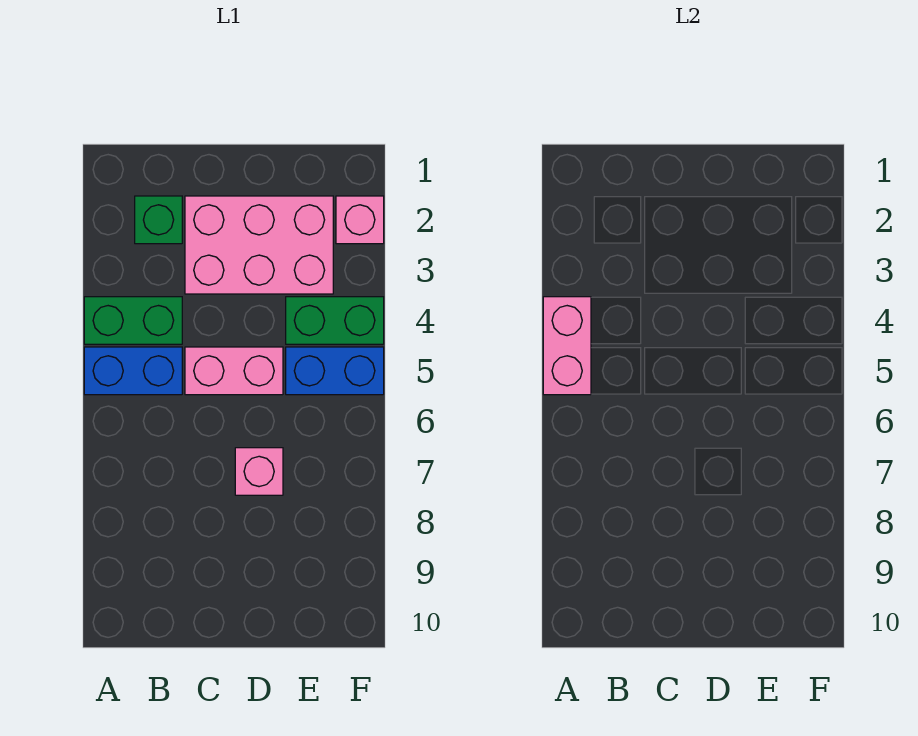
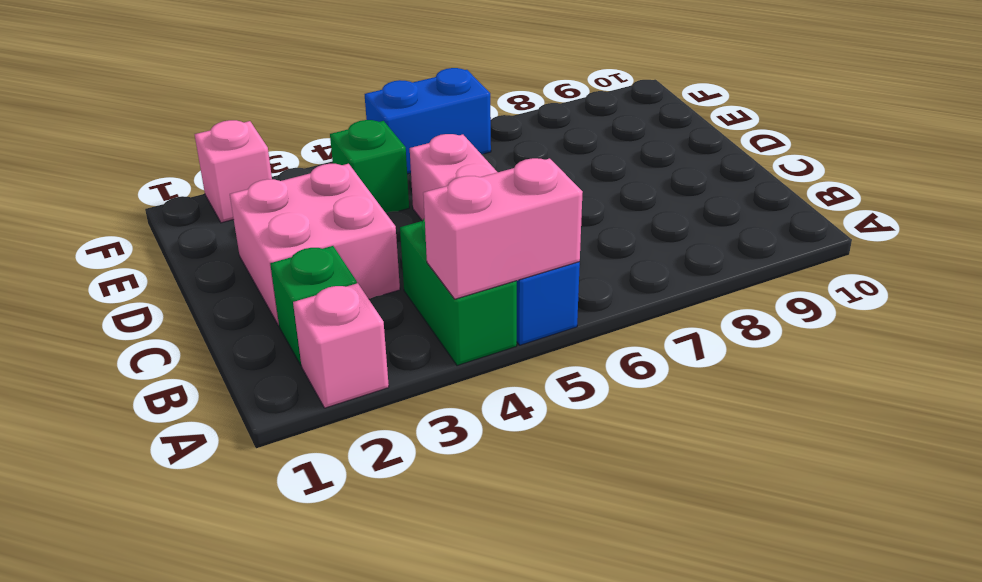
pink 2x3 brick [185,196,333,294] -> pink 2x2 brick [230,164,400,326]
pink 1x1 brick [235,448,283,495] -> pink 1x1 brick moved to [293,283,389,408]
green 1x2 brick [286,297,384,344] -> green 1x1 brick [330,120,409,213]
blue 1x2 brick [286,347,384,395] -> blue 1x2 brick turned to [365,68,491,174]

